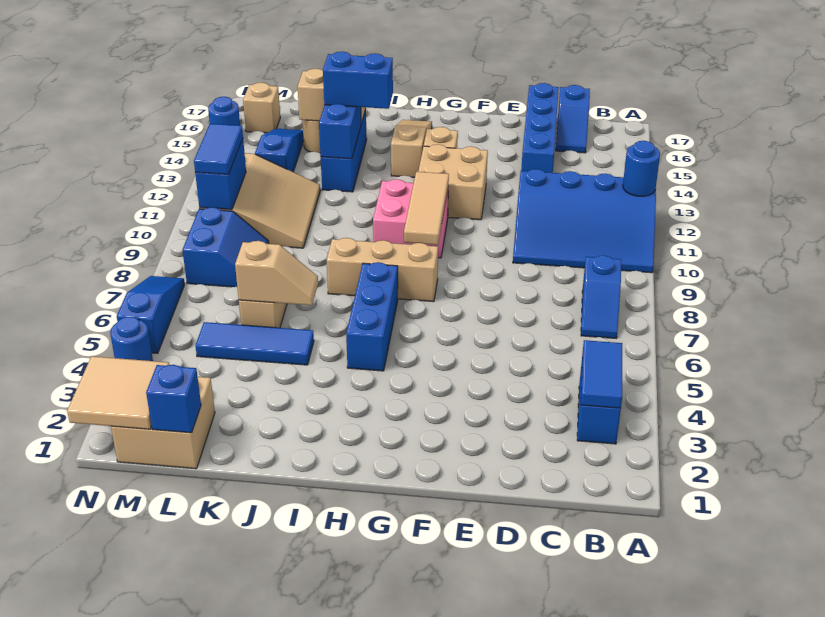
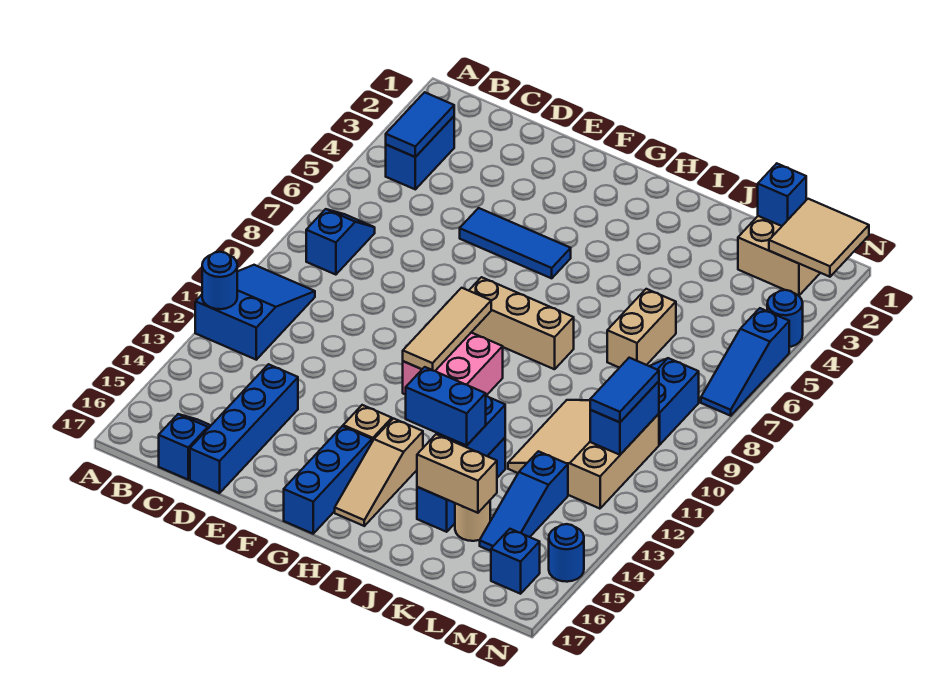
blue 3x4 slope [513,169,656,273] -> blue 2x3 slope [195,265,315,360]
tan 2x2 brick [418,144,488,220] -> none
blue 1x3 brick [346,262,398,371] -> blue 1x3 brick moved to [284,426,372,534]
blue 1x3 tile [195,322,314,365] -> blue 1x3 tile moved to [460,208,571,278]
tan 1x2 slope [235,241,318,305] -> none
tan 1x1 brick [243,83,280,133] -> blue 1x1 brick [491,529,540,594]

